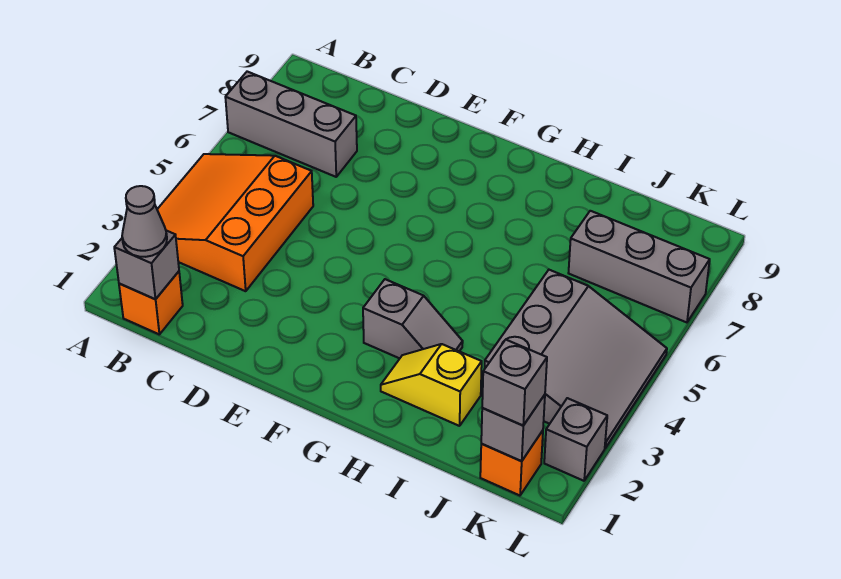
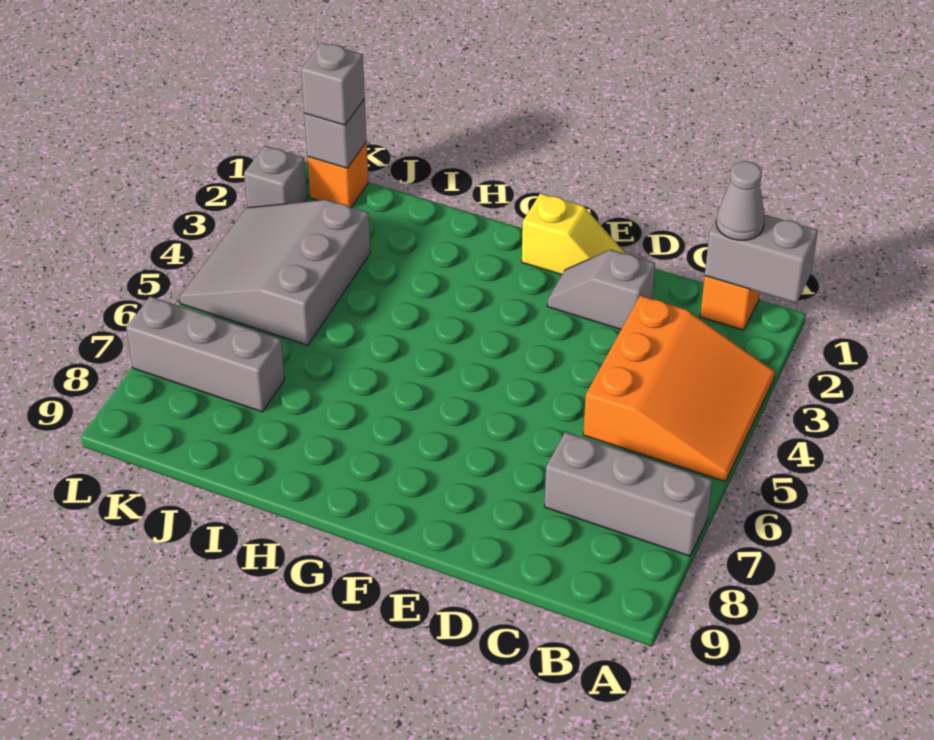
grey 1x1 brick [114,231,179,299] -> grey 1x2 brick [705,214,818,303]
grey 1x2 slope [363,279,463,358] -> grey 1x2 slope moved to [547,250,655,329]
yellow 1x2 slope [381,344,482,426] -> yellow 1x2 slope moved to [522,193,625,275]

